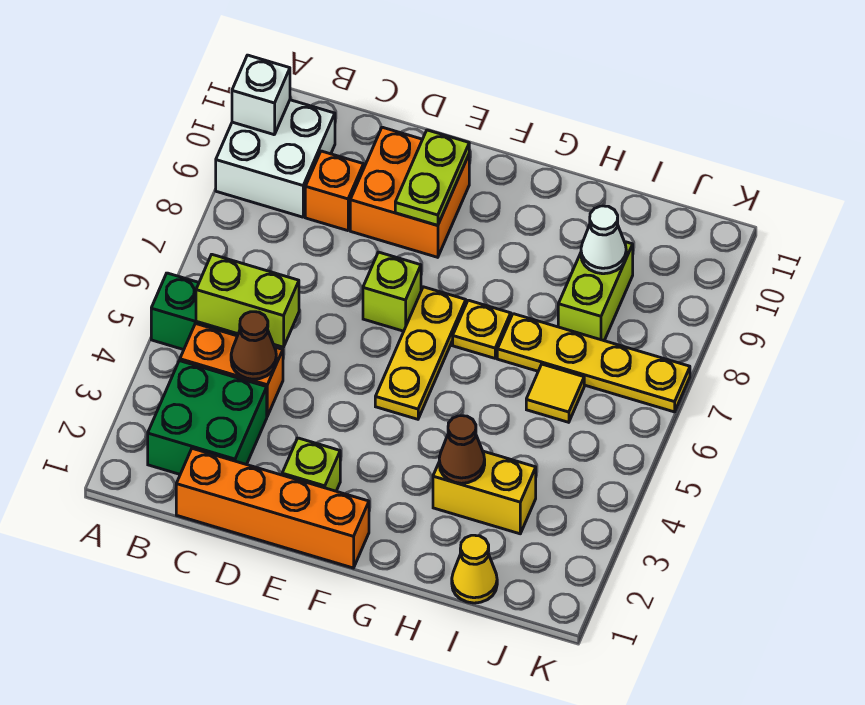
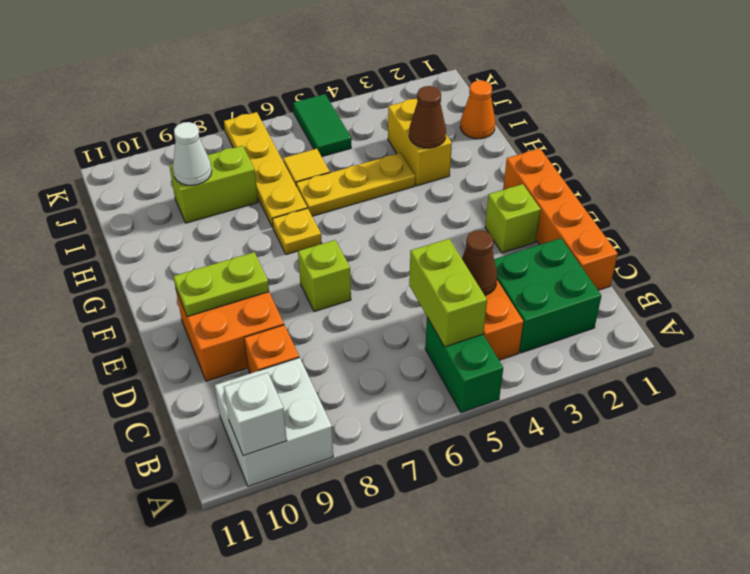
yellow 1x3 plate [375,287,466,419] -> yellow 1x3 plate moved to [296,153,415,216]
yellow 1x1 cone [452,535,497,603] -> orange 1x1 cone [460,80,495,139]
none -> green 1x2 tile [293,94,351,157]

